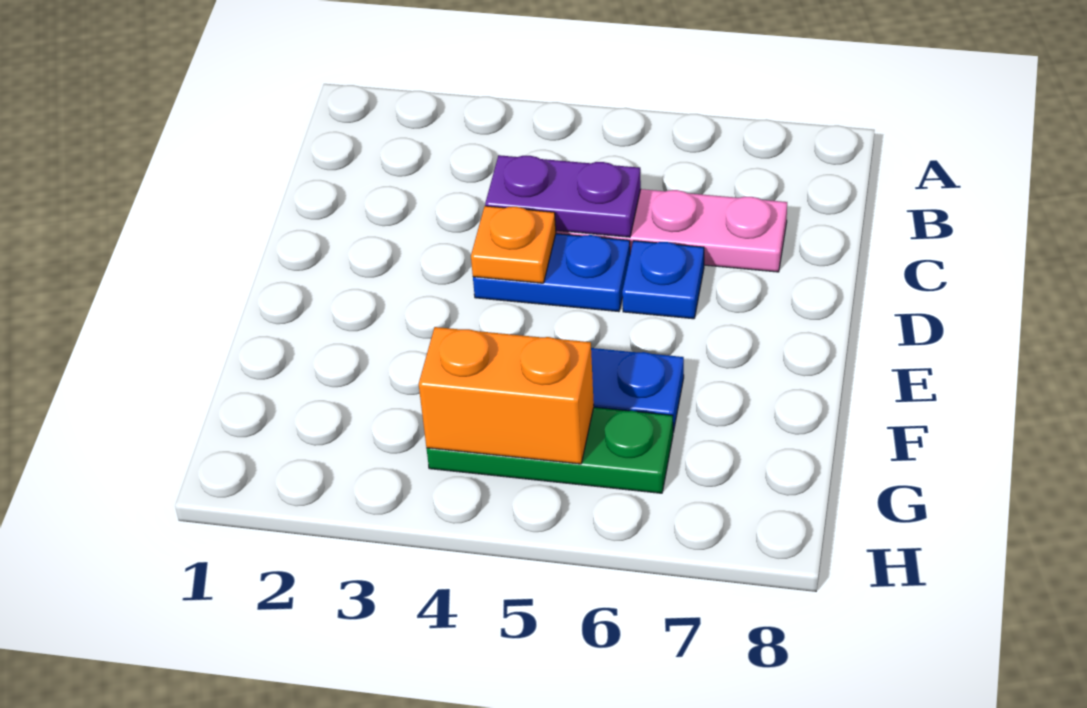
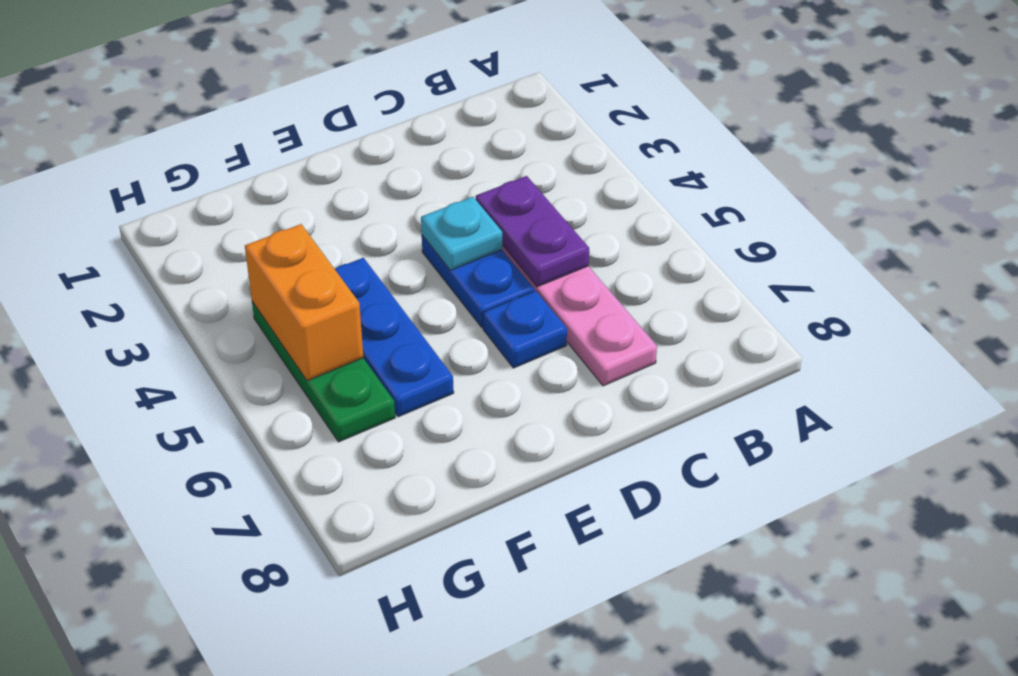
orange 1x1 plate [471,206,556,283] -> cyan 1x1 plate [421,197,503,270]

